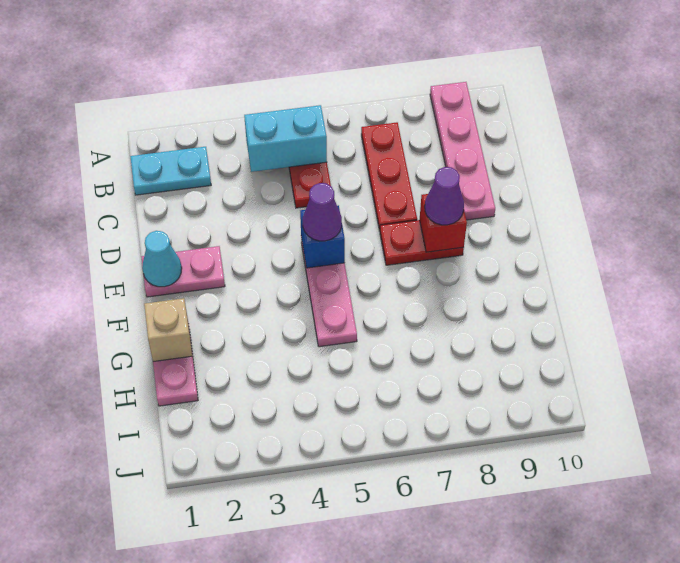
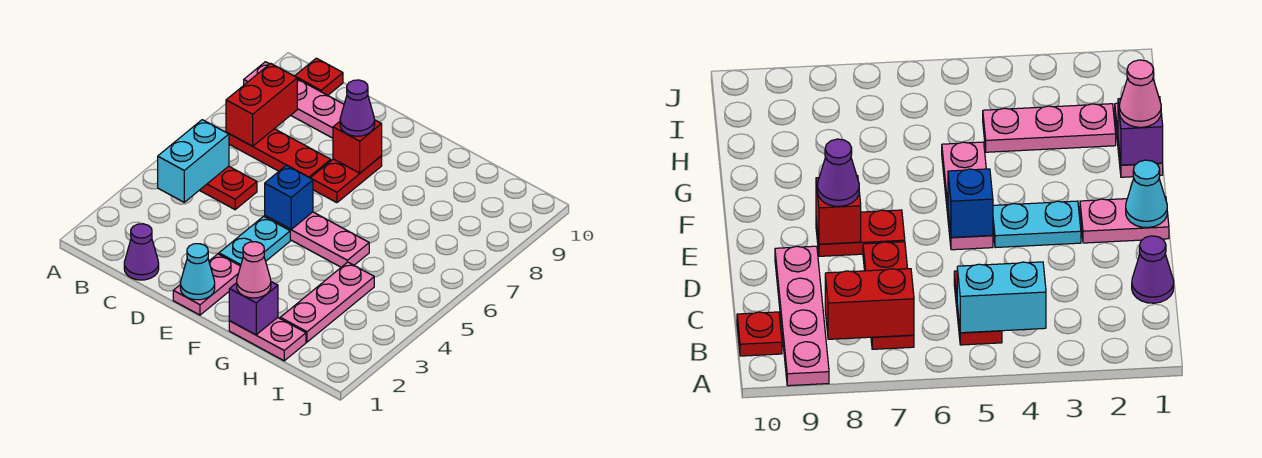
cyan 1x2 plate [130,147,211,195] -> cyan 1x2 plate moved to [219,216,290,266]
none -> red 1x2 brick [226,63,297,146]
none -> red 1x1 plate [295,58,343,95]
purple 1x1 cone [303,183,342,241] -> purple 1x1 cone moved to [124,224,159,280]
tan 1x1 brick [144,298,192,362] -> purple 1x1 brick [229,282,278,335]
none -> pink 1x1 cone [237,242,271,298]
none -> pink 1x3 plate [280,262,374,342]

